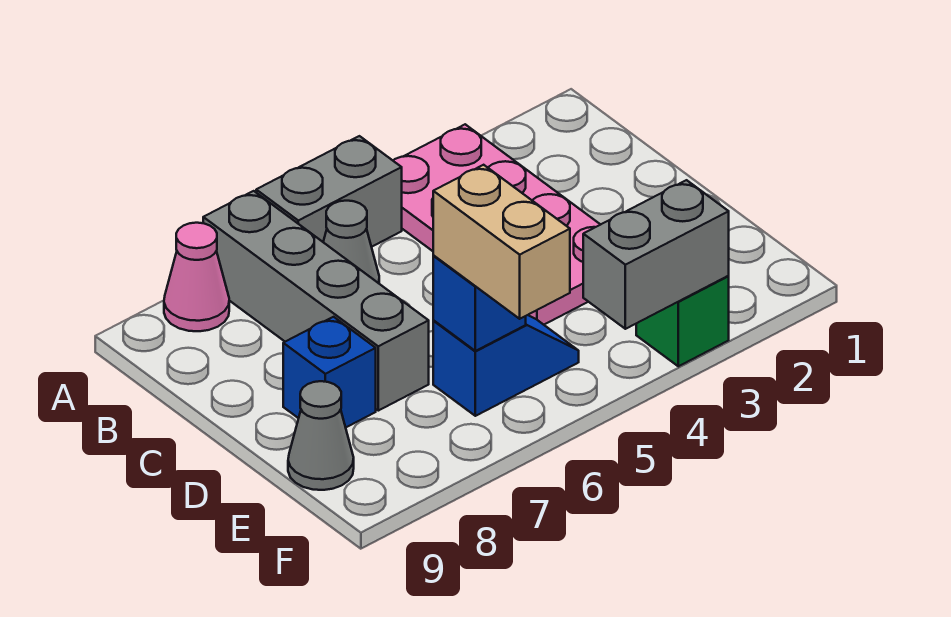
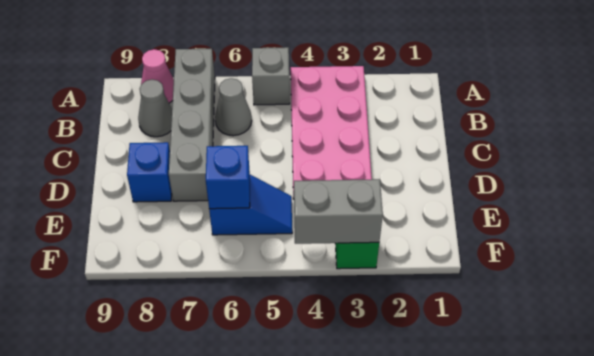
grey 1x2 brick [256,136,402,247] -> grey 1x1 brick [252,47,290,105]
tan 1x2 brick [433,165,570,319] -> none
grey 1x1 cone [288,381,354,490] -> grey 1x1 cone moved to [138,79,172,137]

